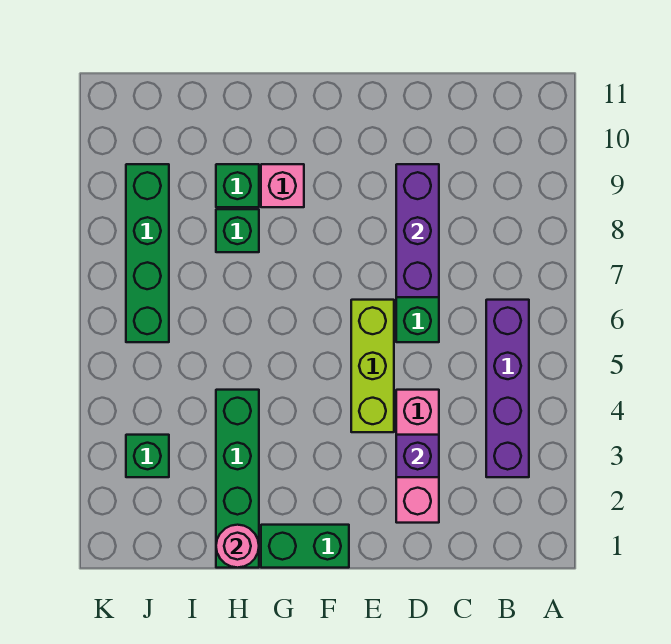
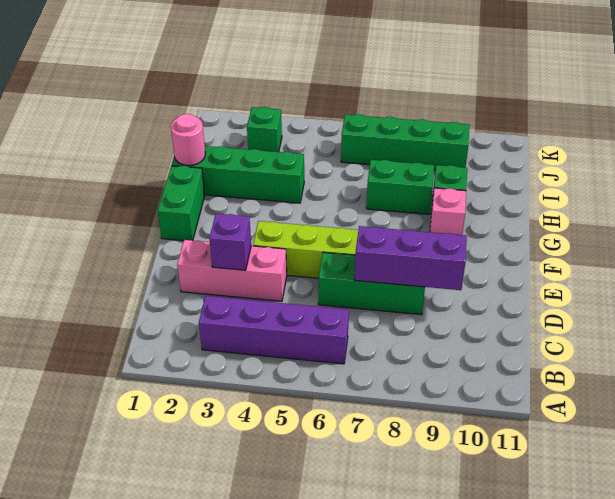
green 1x1 brick [216,209,259,252] -> green 1x2 brick [366,160,434,214]

